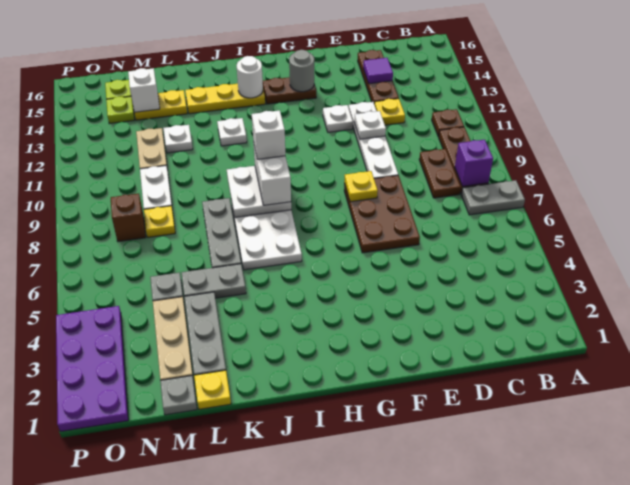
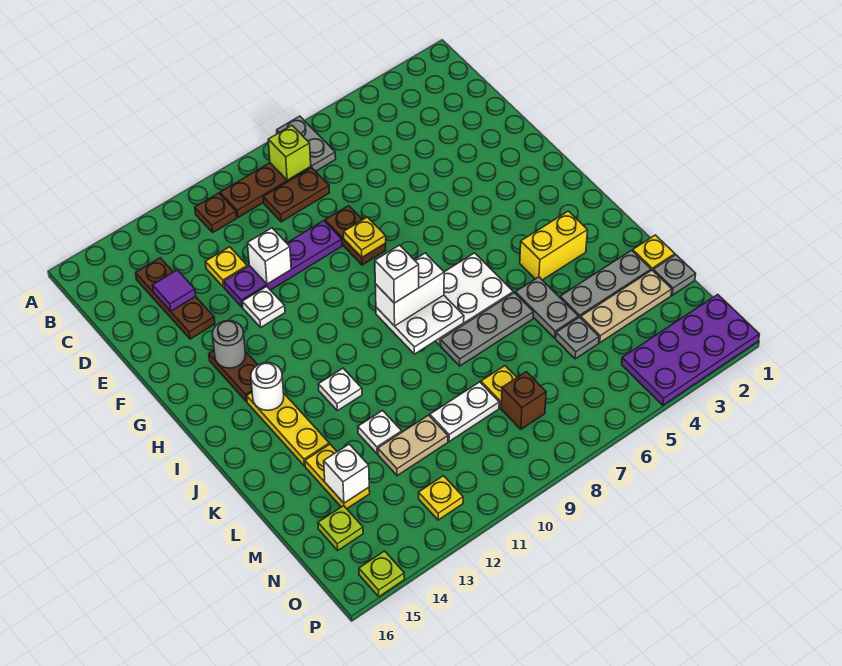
purple 1x1 brick [455,140,493,186] -> lime 1x1 brick [268,125,311,180]
brown 1x3 plate [358,50,399,103] -> brown 1x3 plate turned to [136,258,215,339]
brown 2x3 plate [344,175,420,253] -> brown 1x2 plate [325,206,386,265]
white 1x4 plate [349,102,398,179] -> purple 1x4 plate [224,221,342,307]
white 1x1 plate [354,111,386,139] -> white 1x1 brick [247,228,291,284]
none -> yellow 1x2 brick [520,211,588,280]
lime 1x1 plate [106,96,134,124] -> lime 1x1 plate moved to [359,551,404,597]
none -> yellow 1x1 plate [419,476,463,520]

